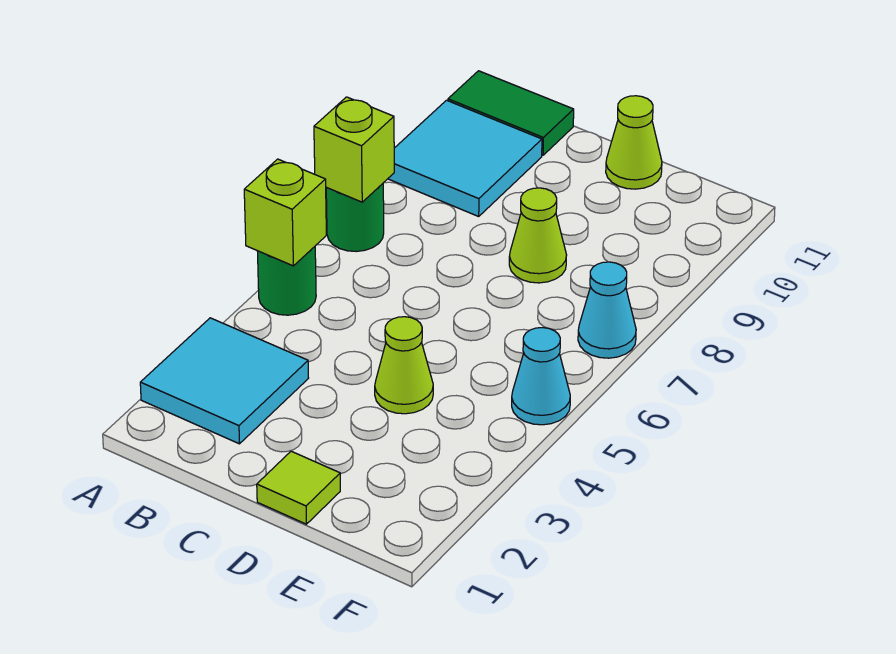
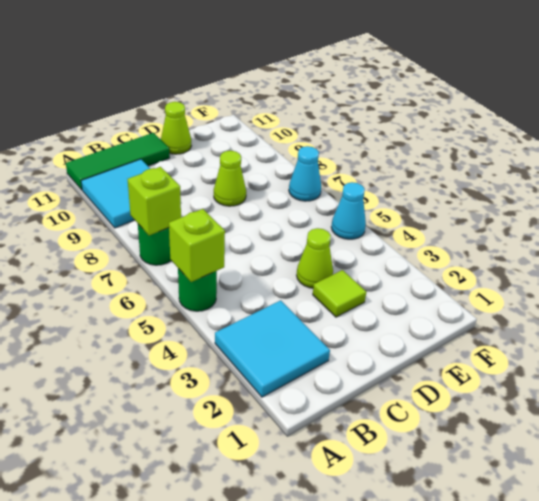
green 1x2 tile [448,71,574,155] -> green 1x3 tile [66,133,170,190]
lime 1x1 tile [257,451,340,524] -> lime 1x1 tile moved to [313,270,366,317]

